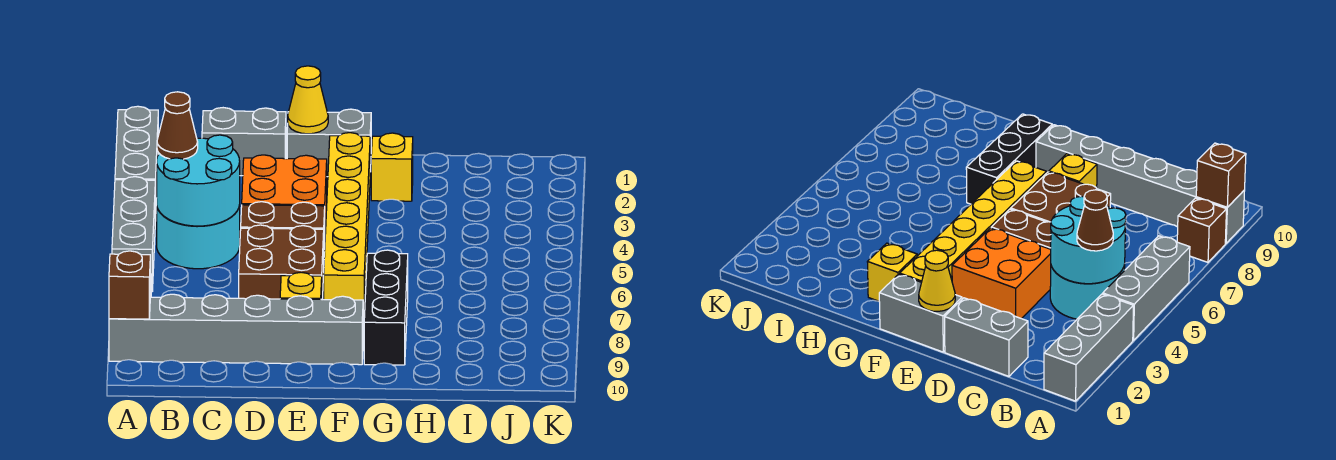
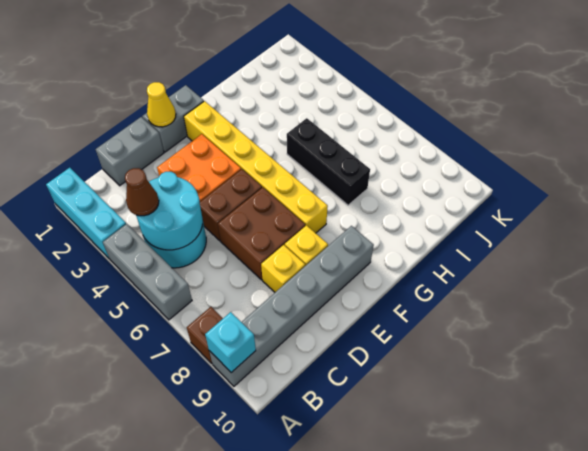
grey 1x3 brick [115,106,158,221] -> cyan 1x3 brick [46,168,126,259]
brown 1x1 brick [109,251,150,319] -> cyan 1x1 brick [205,312,256,373]
yellow 1x1 brick [371,133,413,201] -> yellow 1x1 brick moved to [261,245,305,292]
black 1x3 brick [364,250,408,365] -> black 1x3 brick moved to [287,118,370,205]

